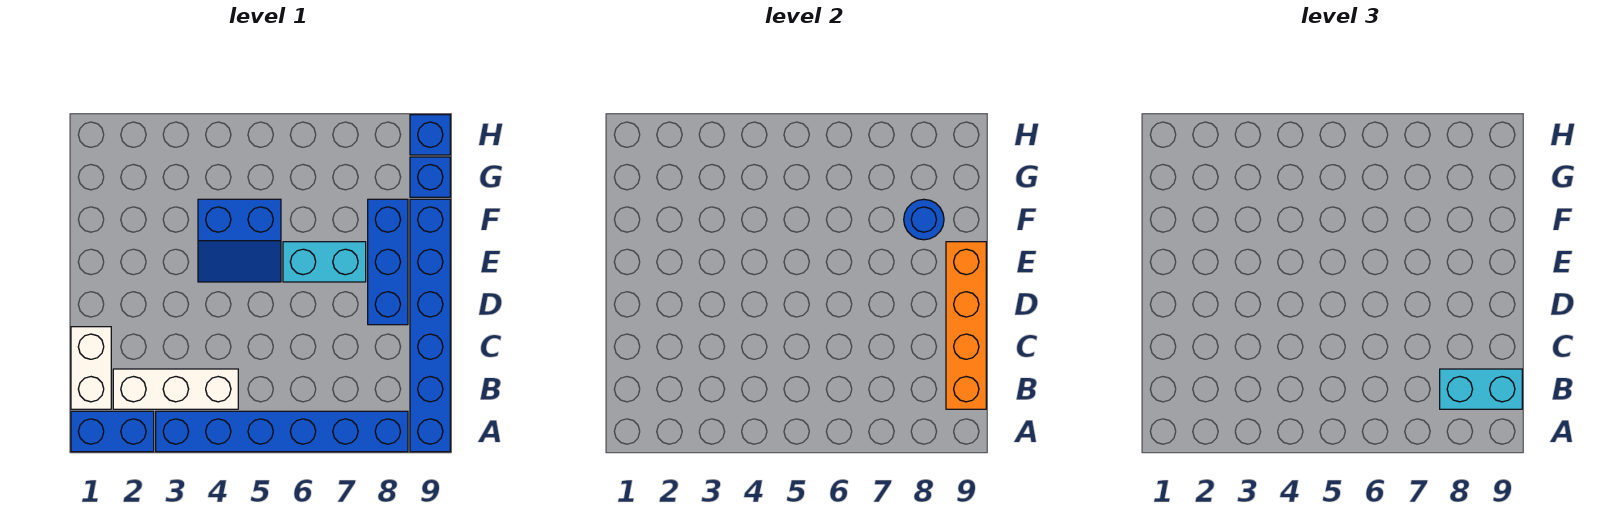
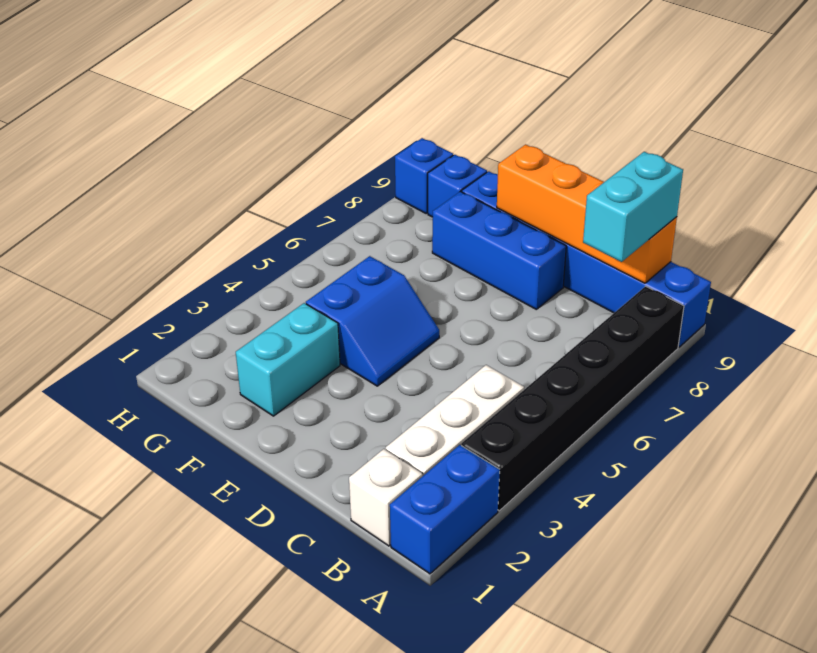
blue 1x6 brick [156,411,408,452] -> black 1x6 brick [461,286,684,511]
white 1x2 brick [71,327,111,409] -> white 1x1 brick [349,449,423,546]
cyan 1x2 brick [283,242,366,282] -> cyan 1x2 brick moved to [236,303,340,416]
blue 1x1 round brick [904,199,944,240] -> none

